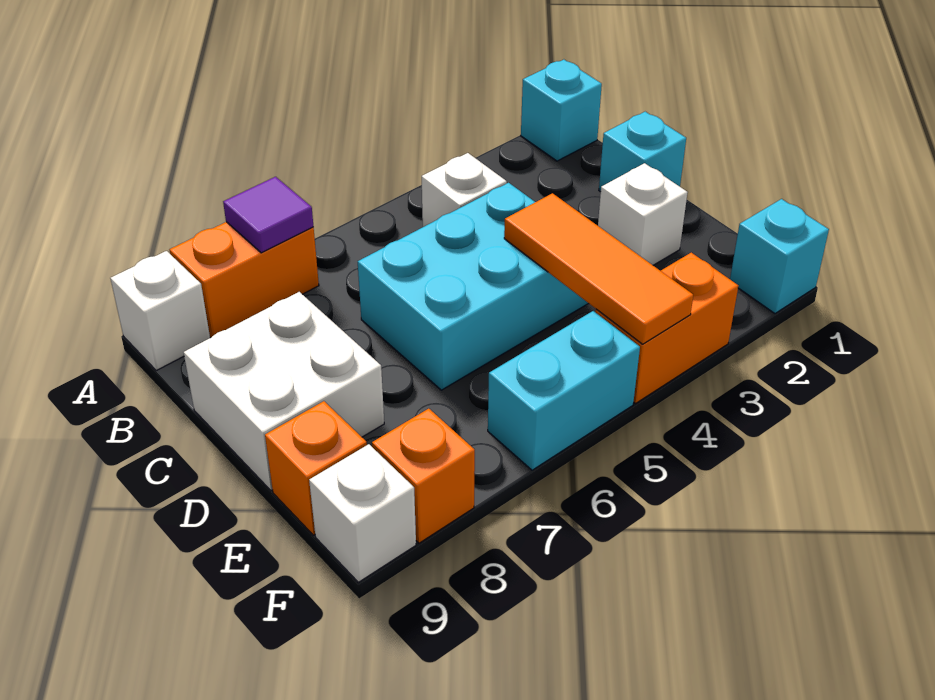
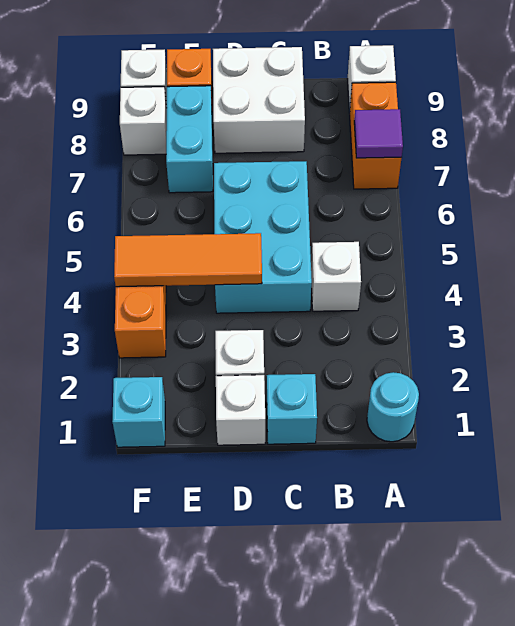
cyan 1x1 brick [521,60,602,161] -> cyan 1x1 round brick [367,372,419,442]
none -> white 1x1 brick [216,375,265,445]
cyan 1x2 brick [488,311,640,470] -> cyan 1x2 brick moved to [166,86,213,193]
orange 1x1 brick [372,409,475,543] -> white 1x1 brick [120,87,167,155]

